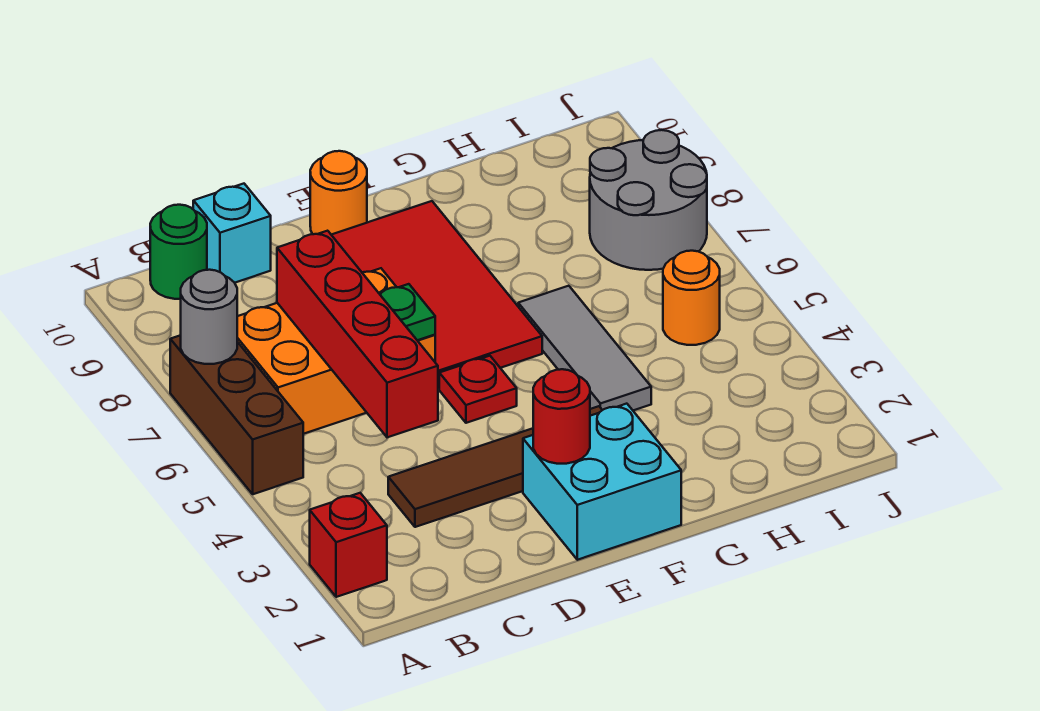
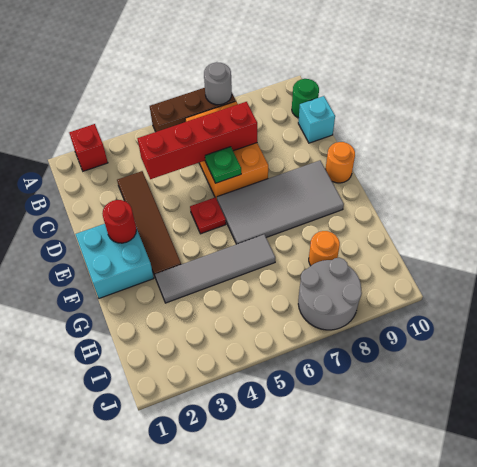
red 2x4 tile [332,201,542,389] -> grey 2x4 tile [217,161,344,244]
grey 1x3 tile [518,286,651,410] -> grey 1x4 tile [155,235,275,303]
orange 1x1 round brick [663,251,720,345] -> orange 1x1 round brick moved to [309,231,340,266]

